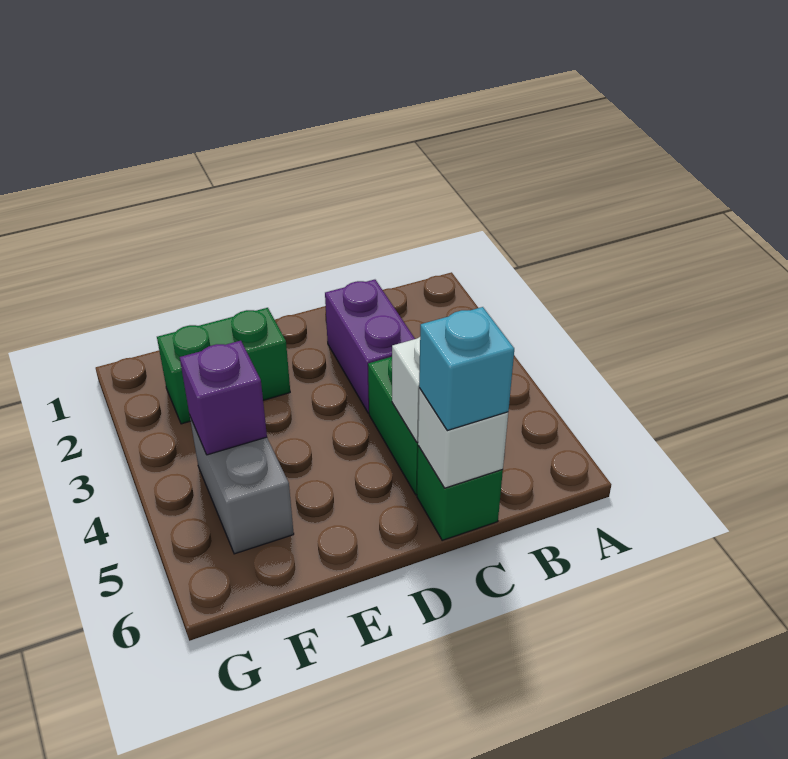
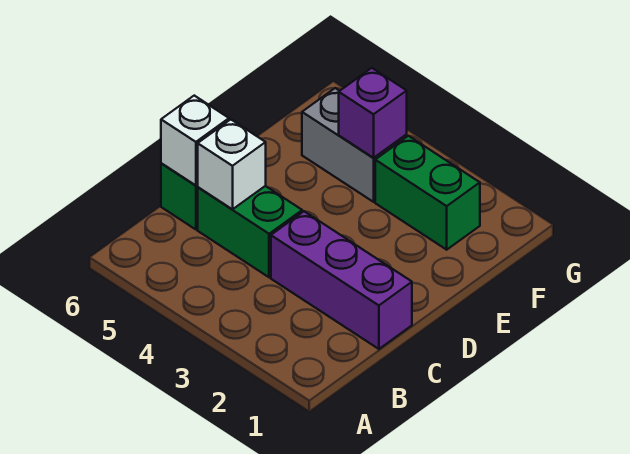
purple 1x2 brick [325,280,415,413] -> purple 1x3 brick [271,211,412,349]
cyan 1x1 brick [419,307,514,431] -> none
green 1x2 brick [157,308,290,424] -> green 1x2 brick turned to [375,136,480,250]

